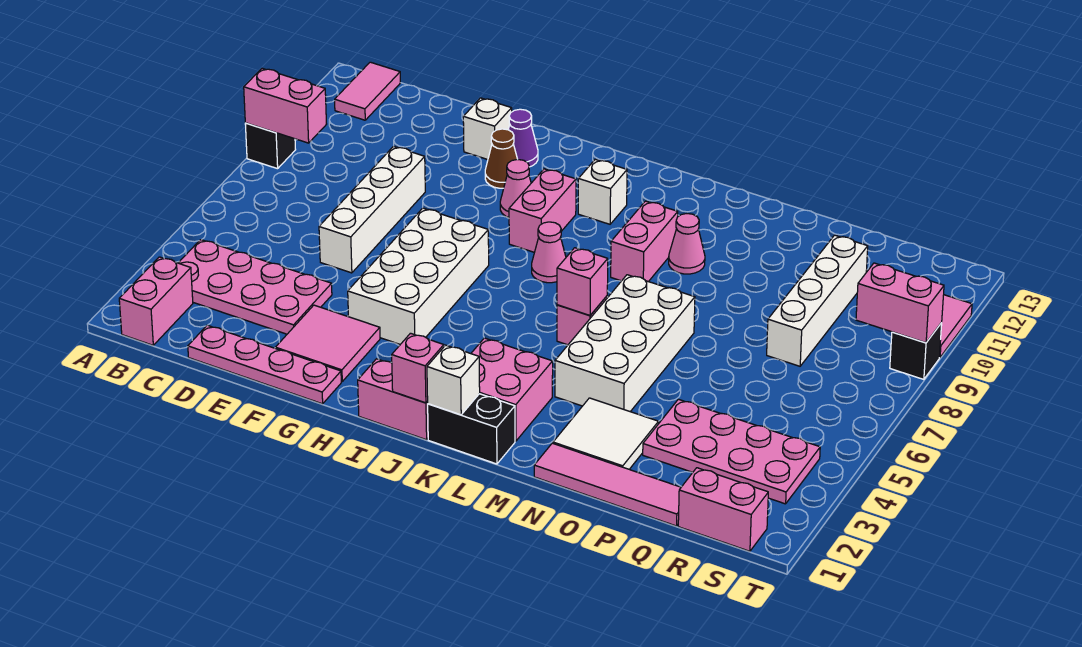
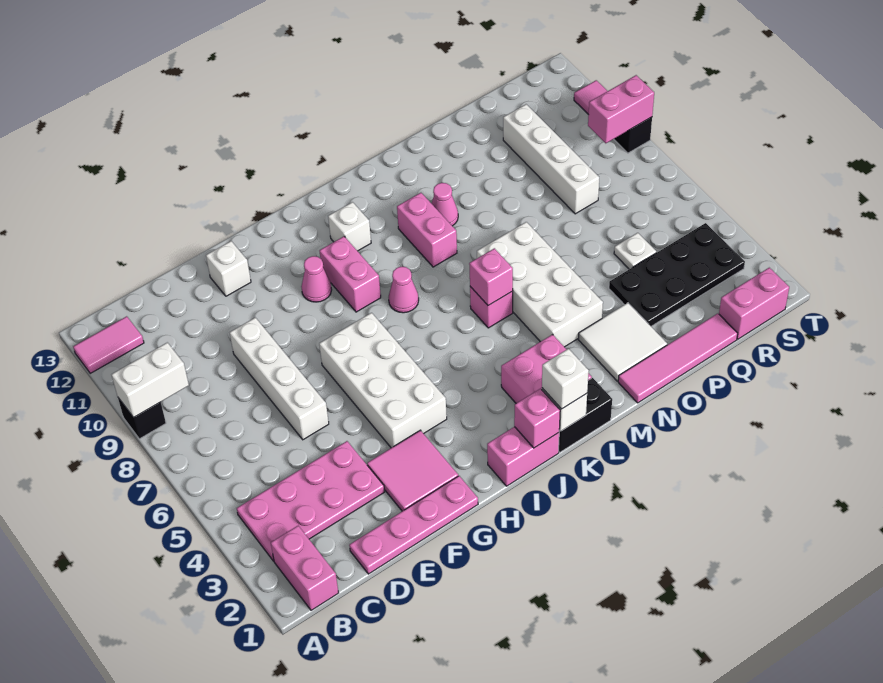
pink 1x2 brick [244,68,326,143] -> white 1x2 brick [111,343,189,418]
pink 1x2 tile [335,62,400,120] -> pink 1x2 tile turned to [73,316,144,373]
brown 1x1 cone [485,129,517,188] -> none
purple 1x1 cone [508,109,538,167] -> none
none -> white 1x1 brick [542,349,589,409]
pink 2x4 plate [643,399,820,504] -> black 2x4 plate [609,223,745,326]
none -> white 1x1 plate [614,233,656,269]

